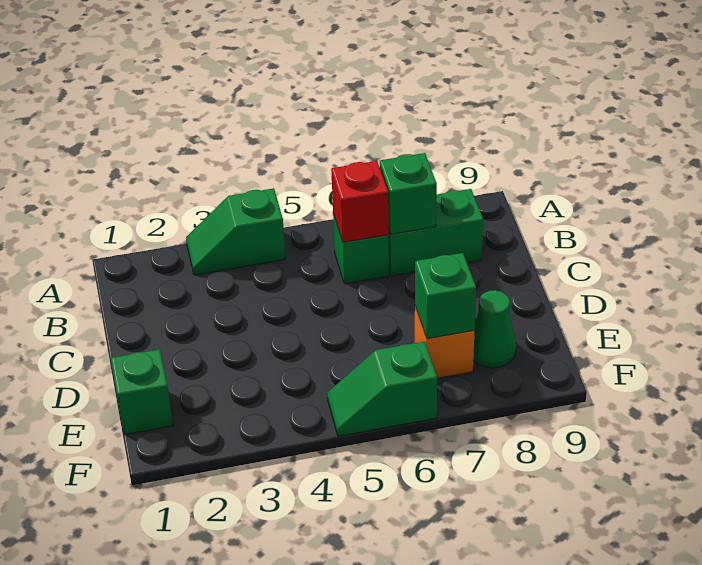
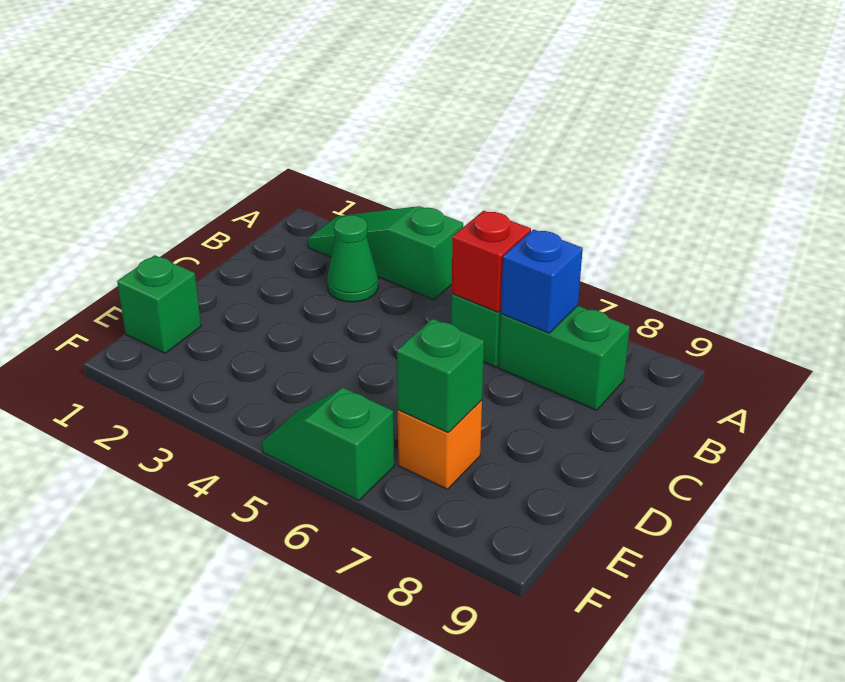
green 1x2 slope [186,188,285,275] -> green 1x3 slope [308,206,463,300]
green 1x1 brick [380,153,437,234] -> blue 1x1 brick [501,229,583,333]
green 1x1 cone [473,290,516,368] -> green 1x1 cone moved to [327,215,378,302]

